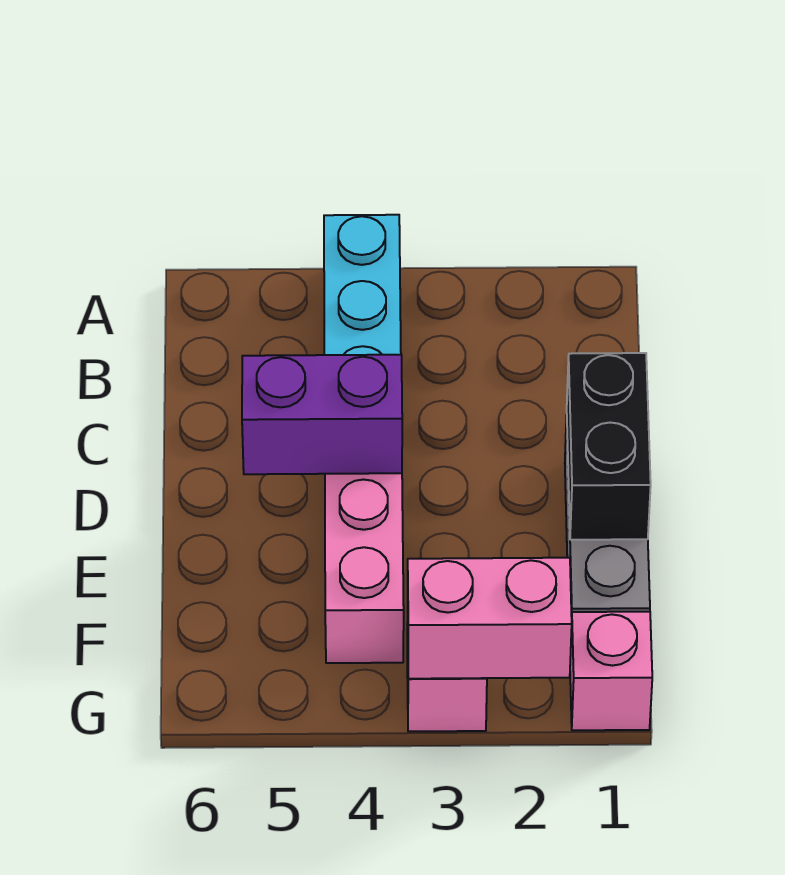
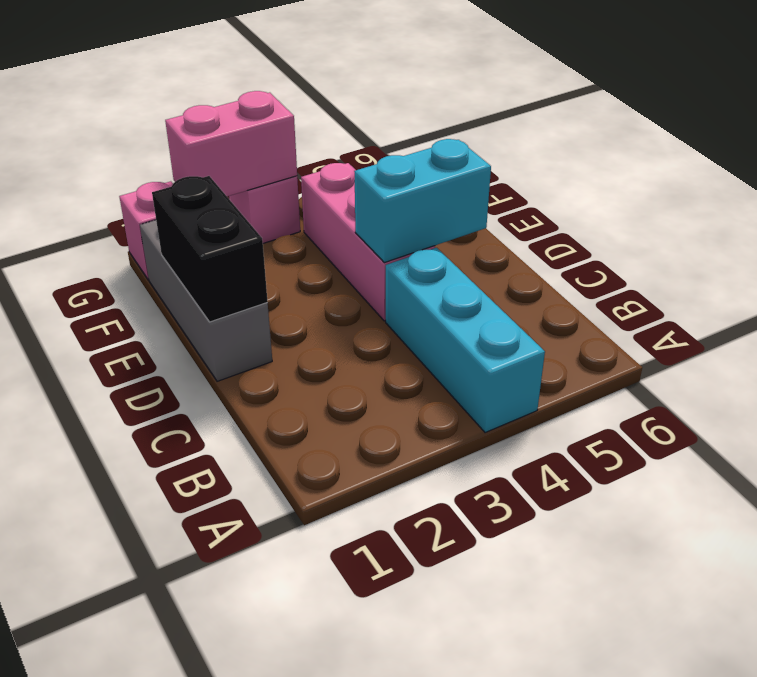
purple 1x2 brick [242,355,402,474] -> cyan 1x2 brick [354,139,491,263]

